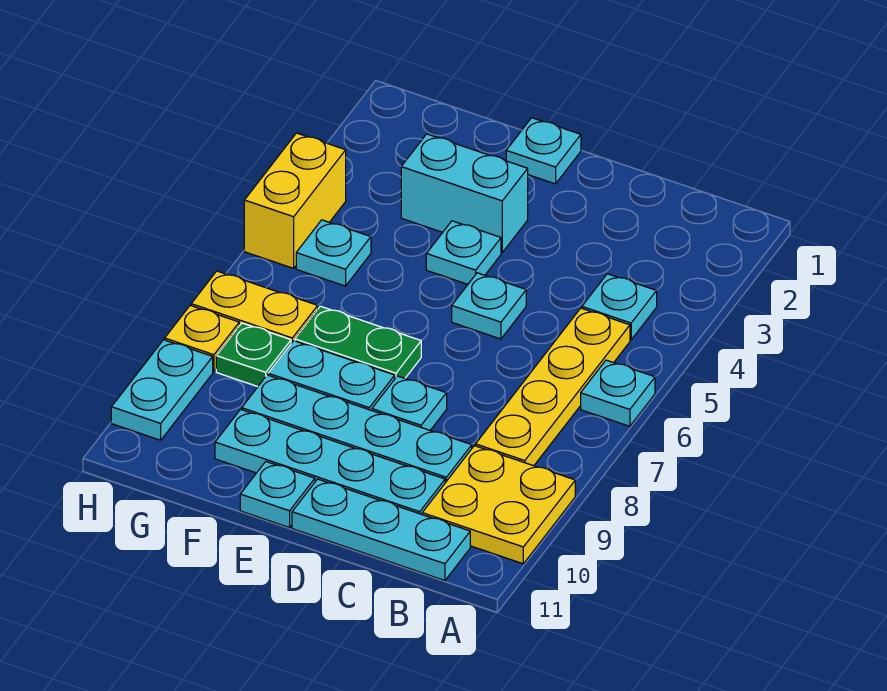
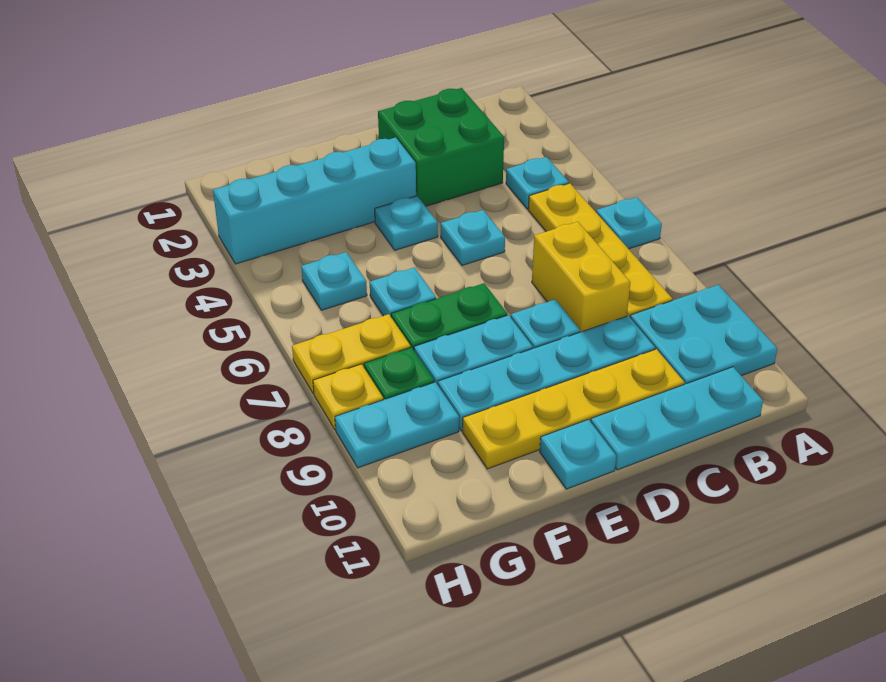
yellow 2x2 plate [422,446,575,564] -> cyan 2x2 plate [630,285,778,384]
none -> green 2x2 brick [378,88,504,206]
cyan 1x4 plate [215,409,445,514] -> yellow 1x4 plate [463,349,684,469]
cyan 1x1 plate [506,118,581,184] -> cyan 1x1 plate moved to [370,267,436,316]
cyan 1x2 brick [401,134,528,252] -> cyan 1x4 brick [213,137,416,264]
yellow 1x2 brick [244,133,346,268] -> yellow 1x2 brick moved to [532,222,630,332]
cyan 1x2 plate [111,340,213,440] -> cyan 1x2 plate turned to [335,382,459,468]

